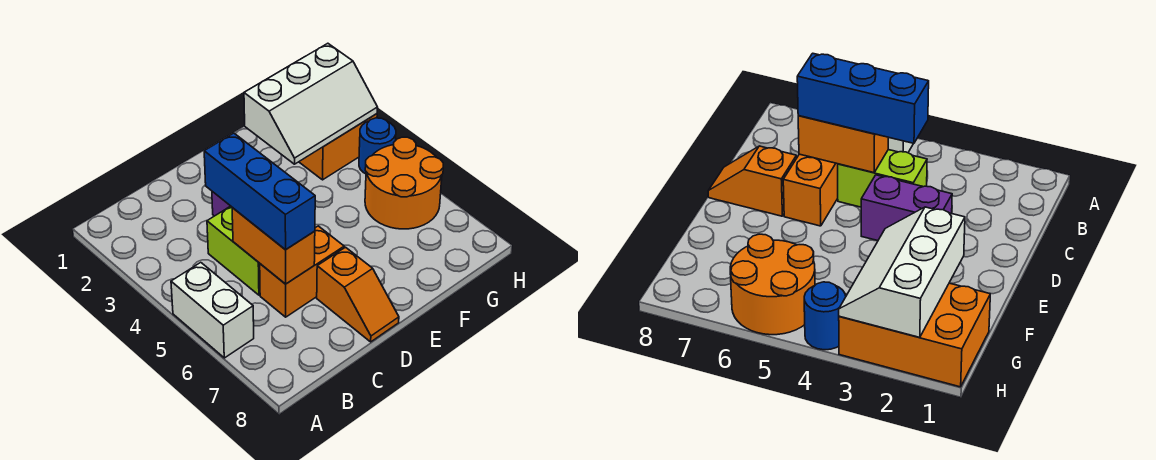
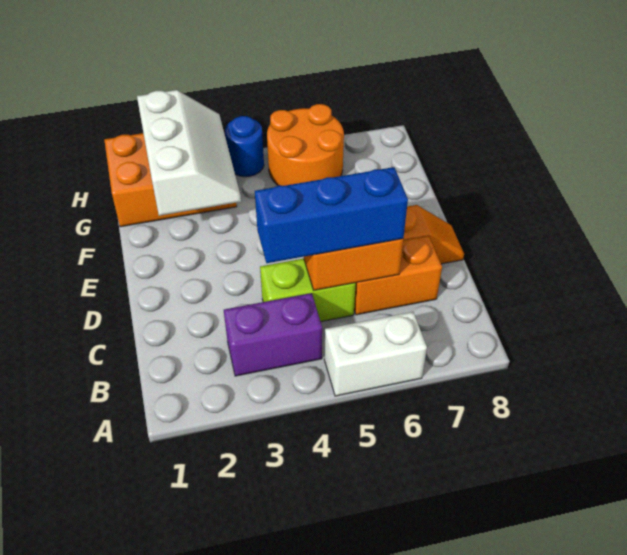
orange 1x2 brick [260,226,344,317] -> orange 1x2 brick turned to [354,236,442,315]
purple 1x2 brick [861,175,952,241] -> purple 1x2 brick moved to [224,293,322,376]

